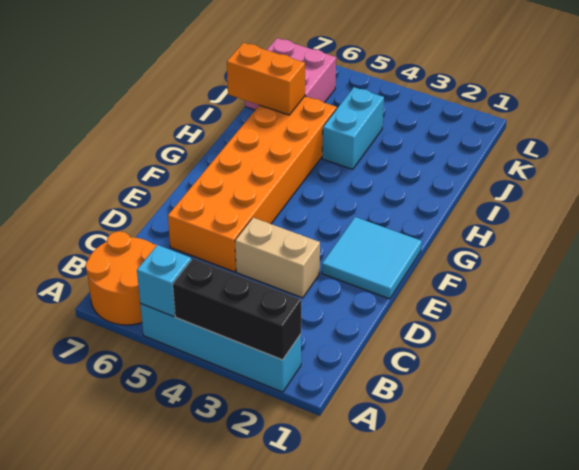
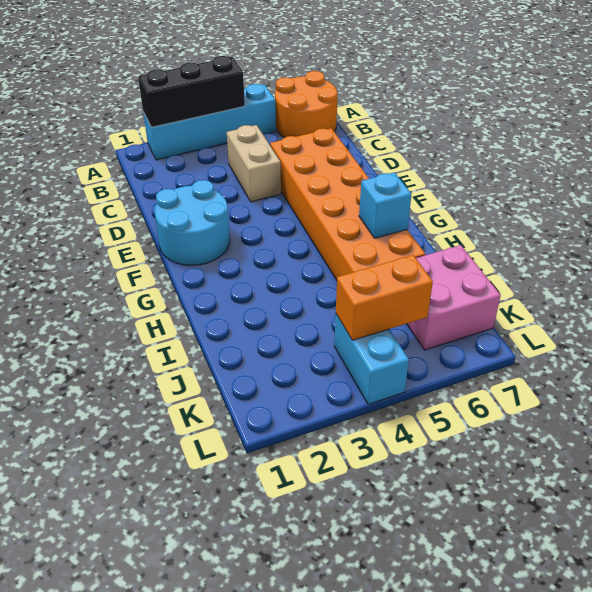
cyan 1x1 brick [137,245,191,316] -> cyan 1x1 brick moved to [359,172,411,238]
tan 1x2 brick [235,218,320,298] -> tan 1x2 brick turned to [227,125,281,202]
cyan 2x2 tile [322,217,422,299] -> cyan 2x2 round brick [155,180,230,265]
cyan 1x2 brick [322,87,384,169] -> cyan 1x2 brick moved to [334,314,409,404]
orange 1x2 brick [227,43,305,115] -> orange 1x2 brick moved to [336,255,433,340]

